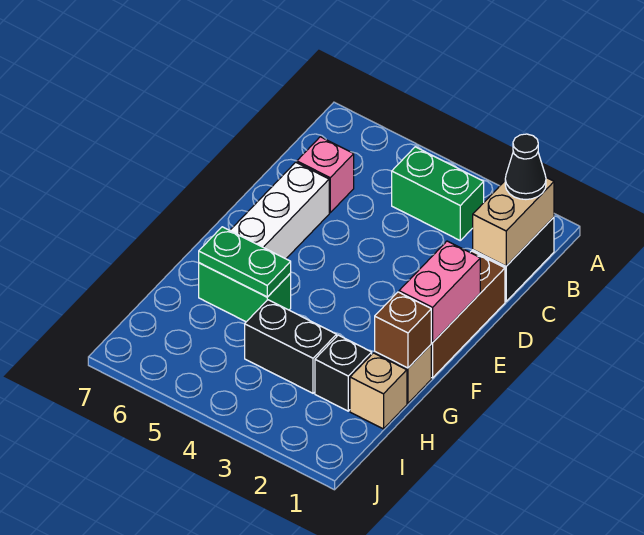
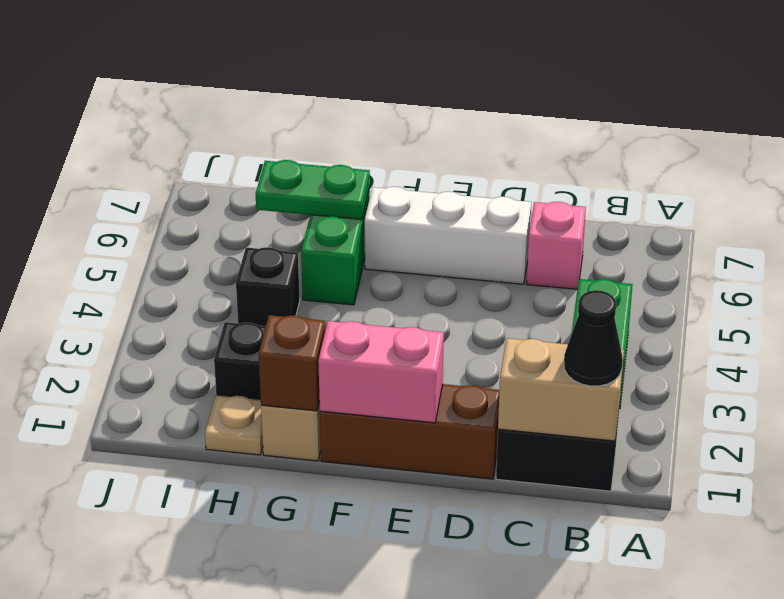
green 1x2 plate [199,227,291,297] -> green 1x2 plate turned to [256,160,370,220]
tan 1x1 brick [350,353,407,429] -> tan 1x1 plate [205,395,263,455]
black 1x2 brick [245,300,337,393] -> black 1x1 brick [236,247,300,326]

